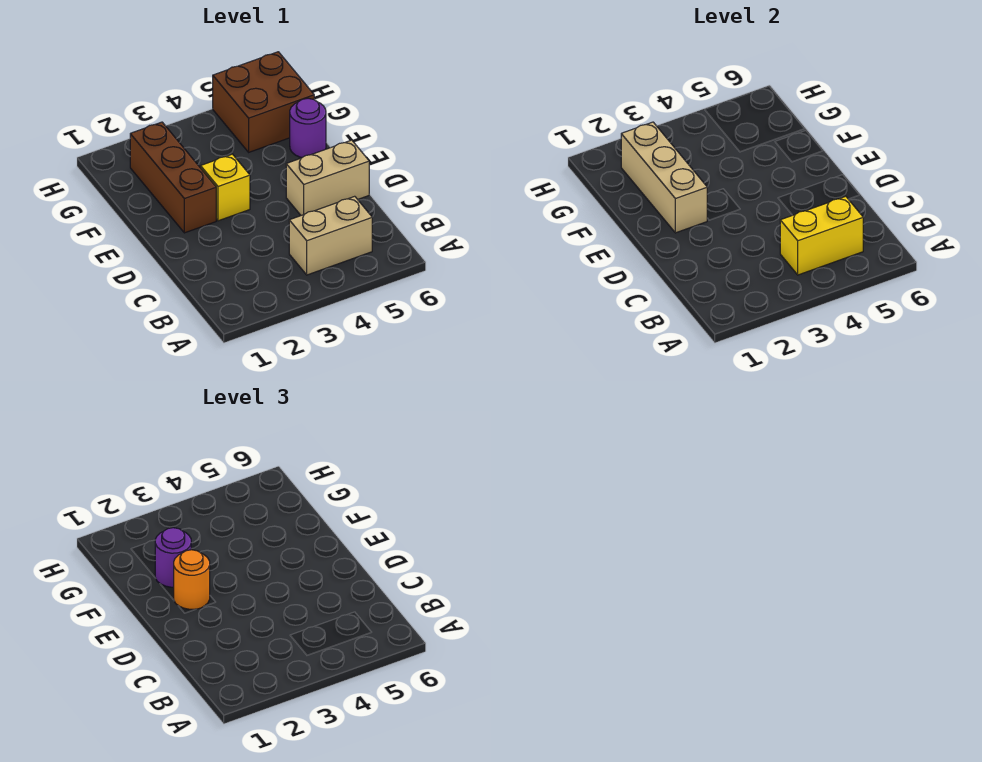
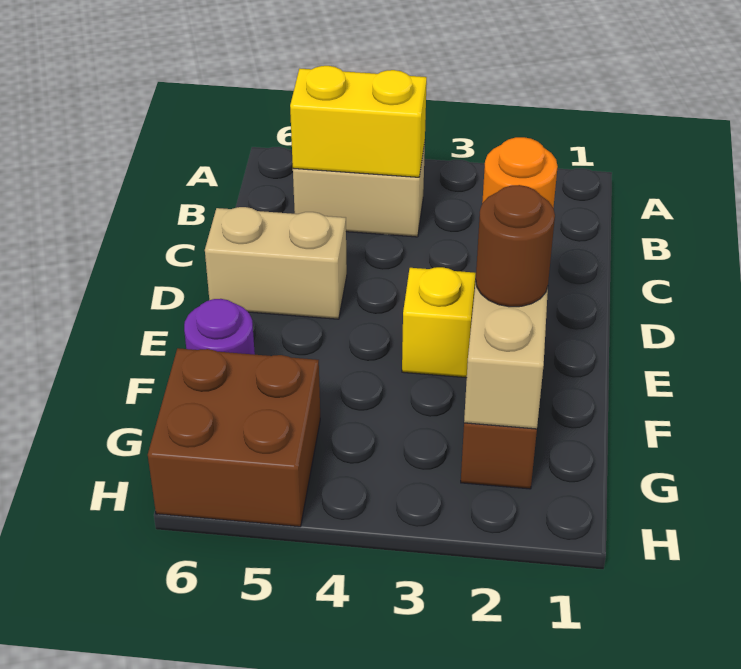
purple 1x1 round brick [155,528,191,587] -> brown 1x1 round brick [476,185,555,307]

